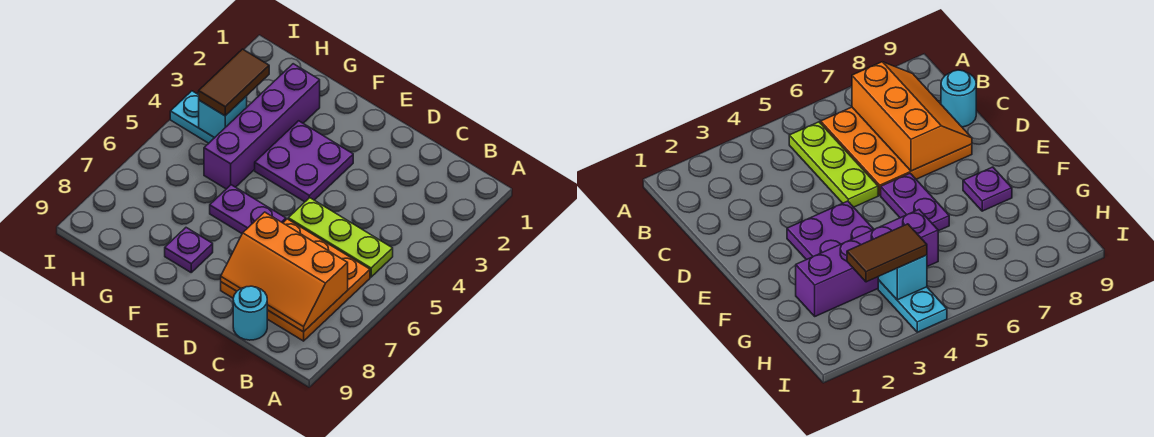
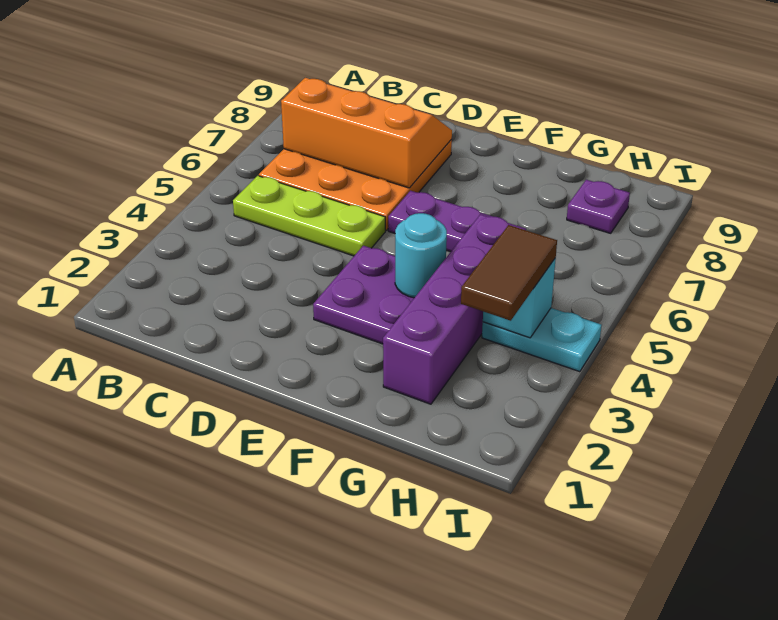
cyan 1x1 round brick [233,286,267,340] -> cyan 1x1 round brick moved to [395,213,447,298]
purple 1x1 plate [165,228,213,272] -> purple 1x1 plate moved to [567,180,630,233]

